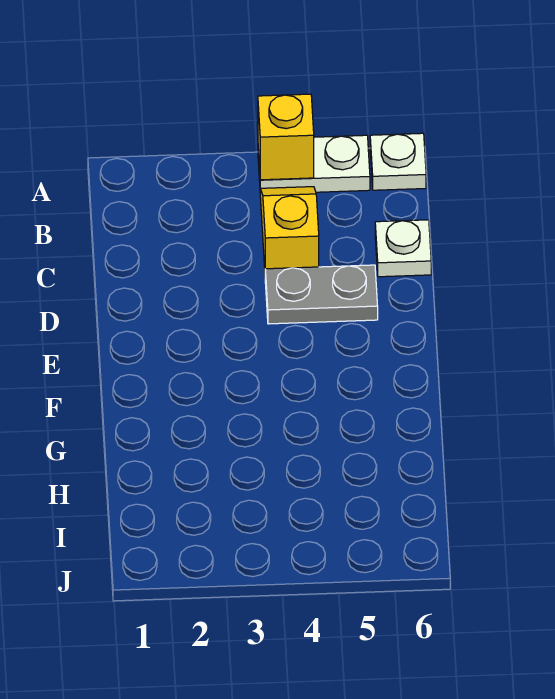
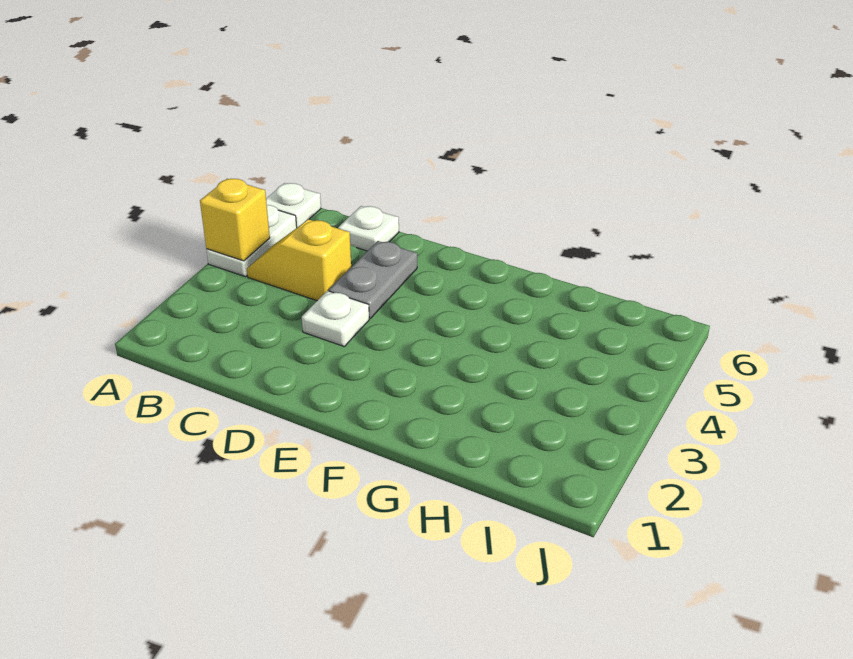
none -> white 1x1 plate [302,291,369,346]

